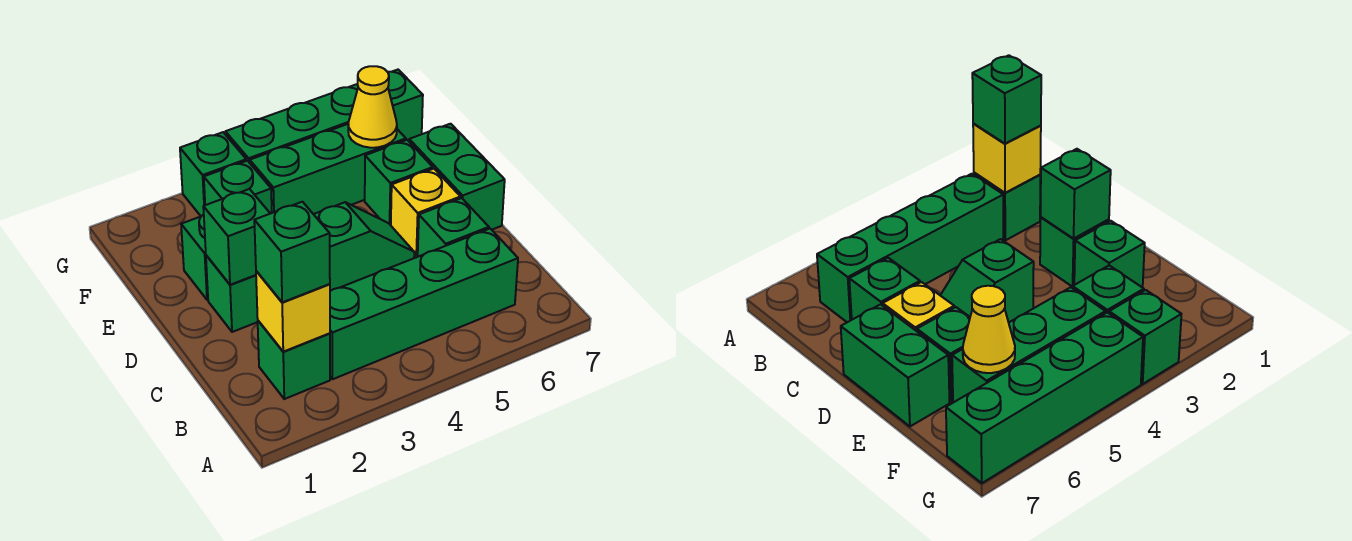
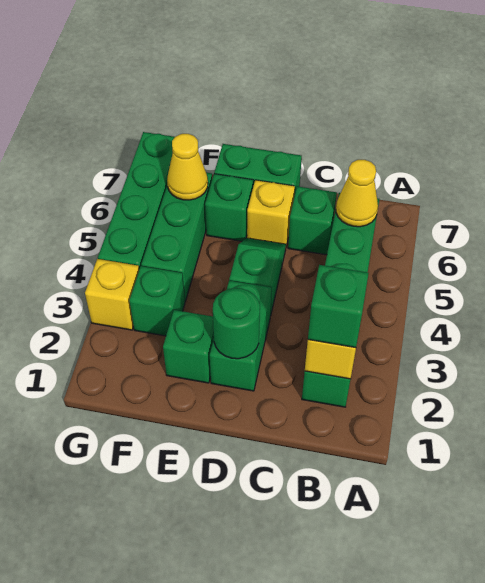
none -> yellow 1x1 cone [336,160,378,227]
green 1x1 brick [206,255,258,332] -> green 1x2 brick [210,280,272,391]
green 1x1 brick [203,189,270,285] -> green 1x1 round brick [213,288,260,359]
green 1x1 brick [180,132,246,216] -> yellow 1x1 brick [85,259,139,330]

